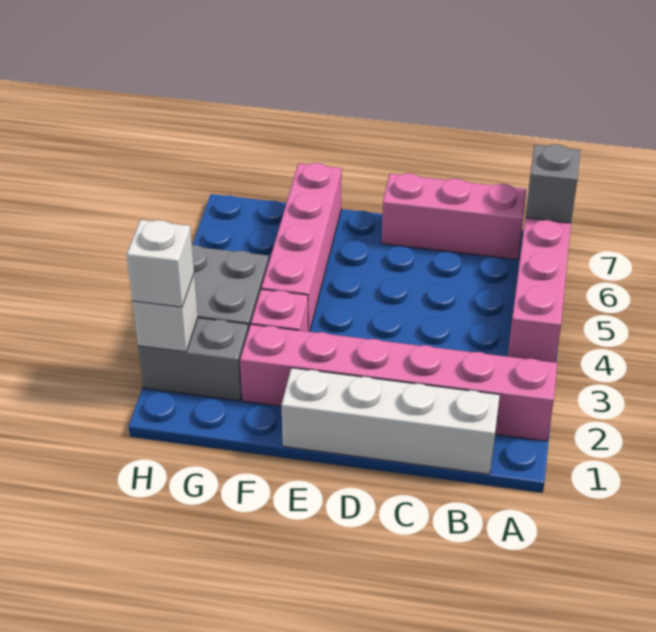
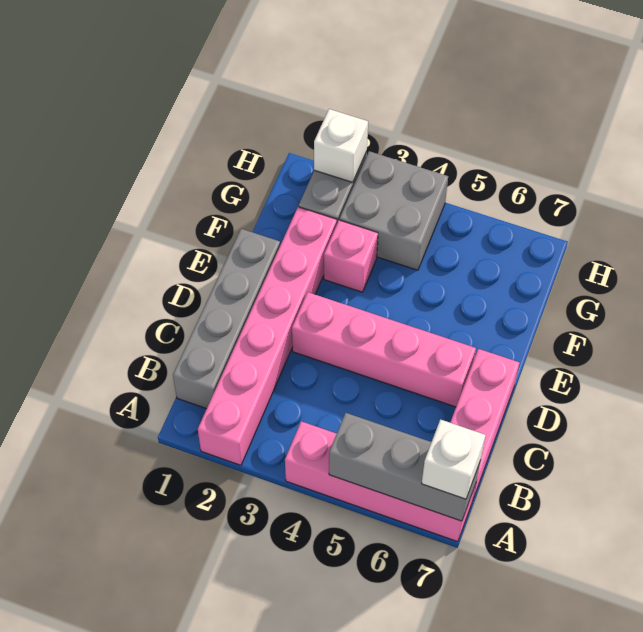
grey 1x1 brick [525,144,580,223] -> grey 1x3 brick [329,413,480,521]
white 1x4 brick [281,368,500,474] -> grey 1x4 brick [173,229,280,409]
pink 1x4 brick [261,163,342,332] -> pink 1x4 brick moved to [292,292,476,407]
white 1x1 brick [127,220,194,307] -> white 1x1 brick moved to [422,420,485,499]

